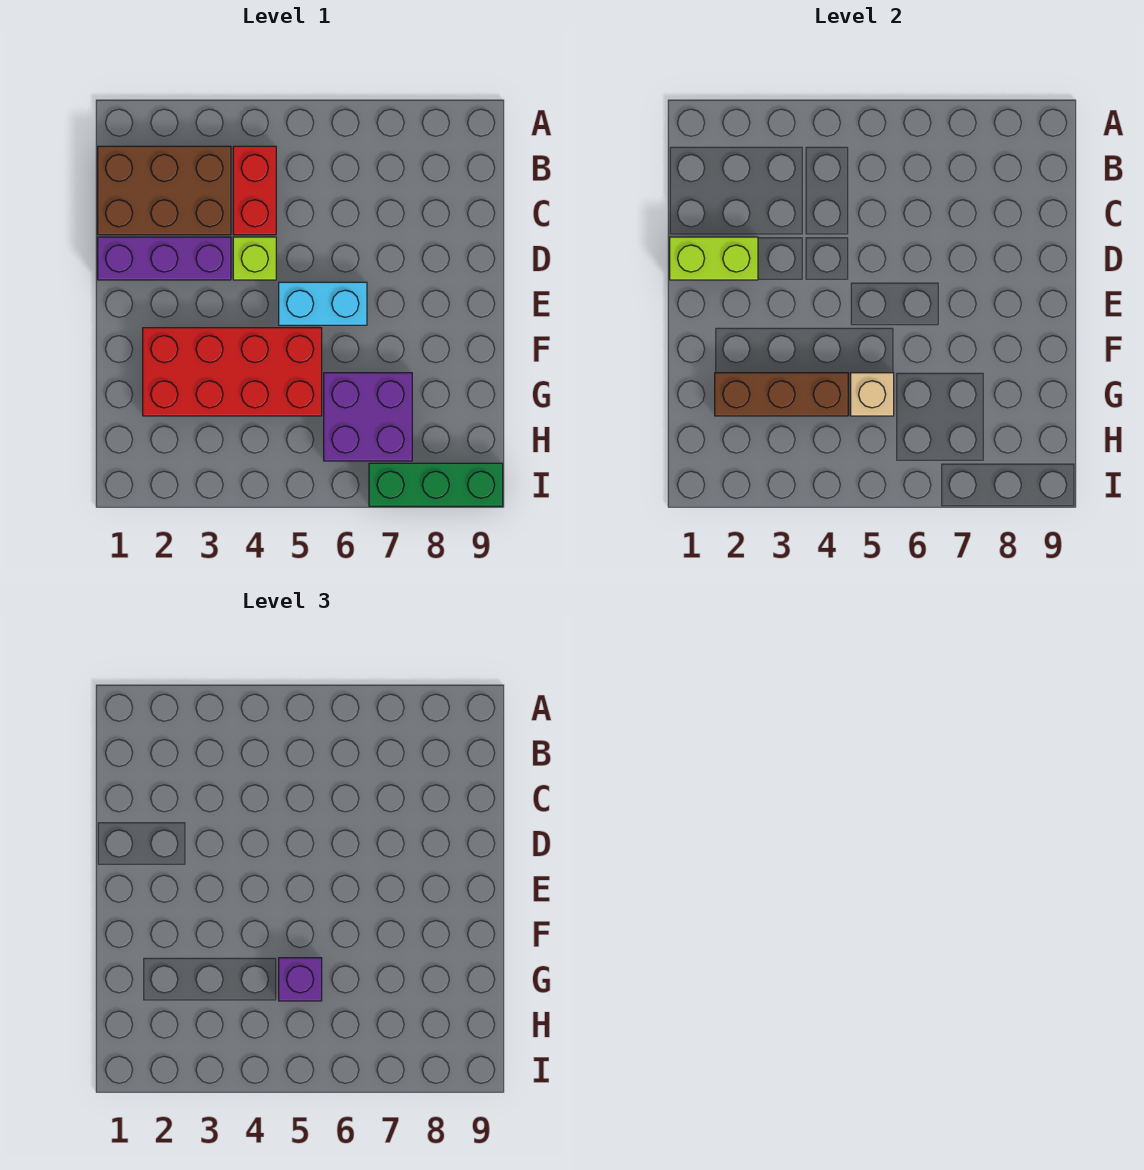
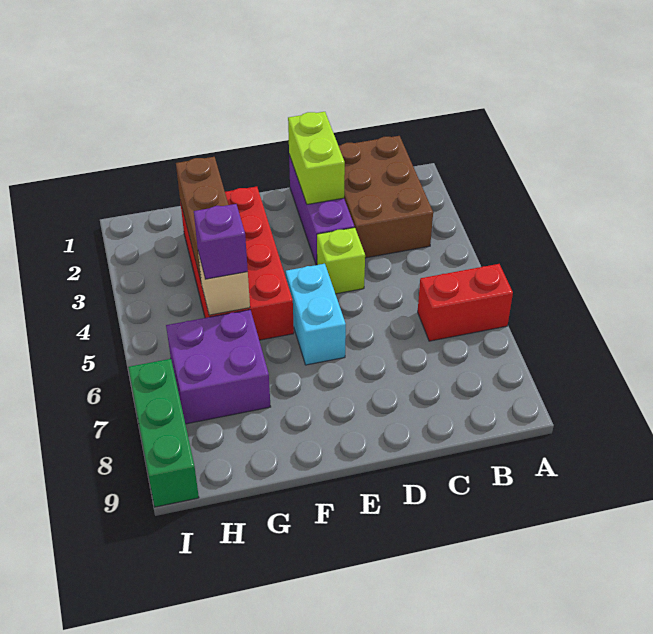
red 1x2 brick [233,146,276,235] -> red 1x2 brick moved to [418,264,513,341]

